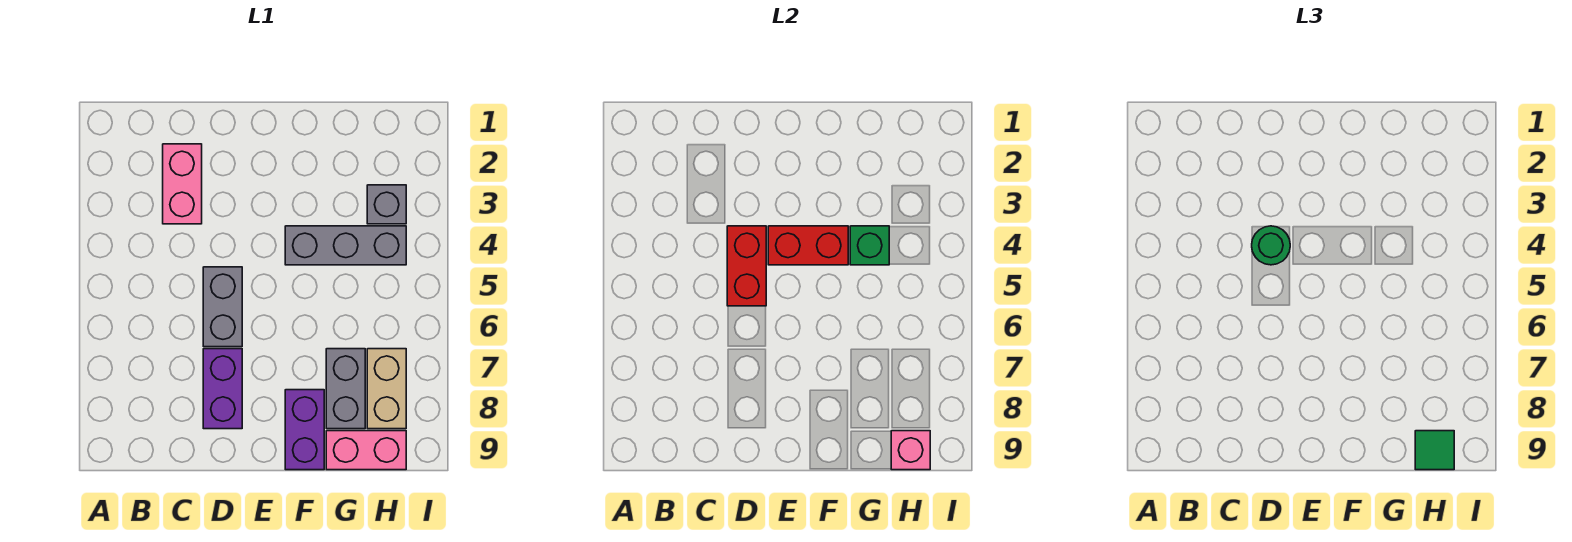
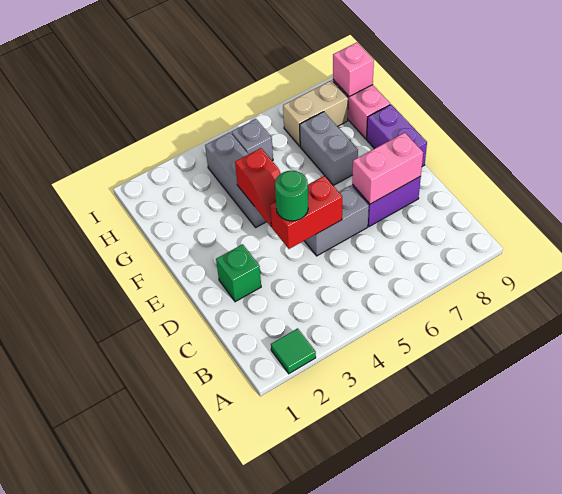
pink 1x2 brick [163,144,202,224] -> pink 1x2 brick moved to [352,133,423,204]
red 1x2 brick [768,226,848,265] -> red 1x2 slope [235,148,281,227]
purple 1x2 brick [285,390,324,470] -> purple 1x2 brick turned to [367,105,427,166]
green 1x1 brick [850,226,889,265] -> green 1x1 brick moved to [216,244,261,302]
grey 1x2 brick [326,349,365,429] -> grey 1x2 brick turned to [300,112,358,185]
grey 1x1 brick [367,185,406,224] -> grey 1x1 brick moved to [231,119,273,161]
green 1x1 tile [1415,431,1454,470] -> green 1x1 tile moved to [271,328,316,374]

